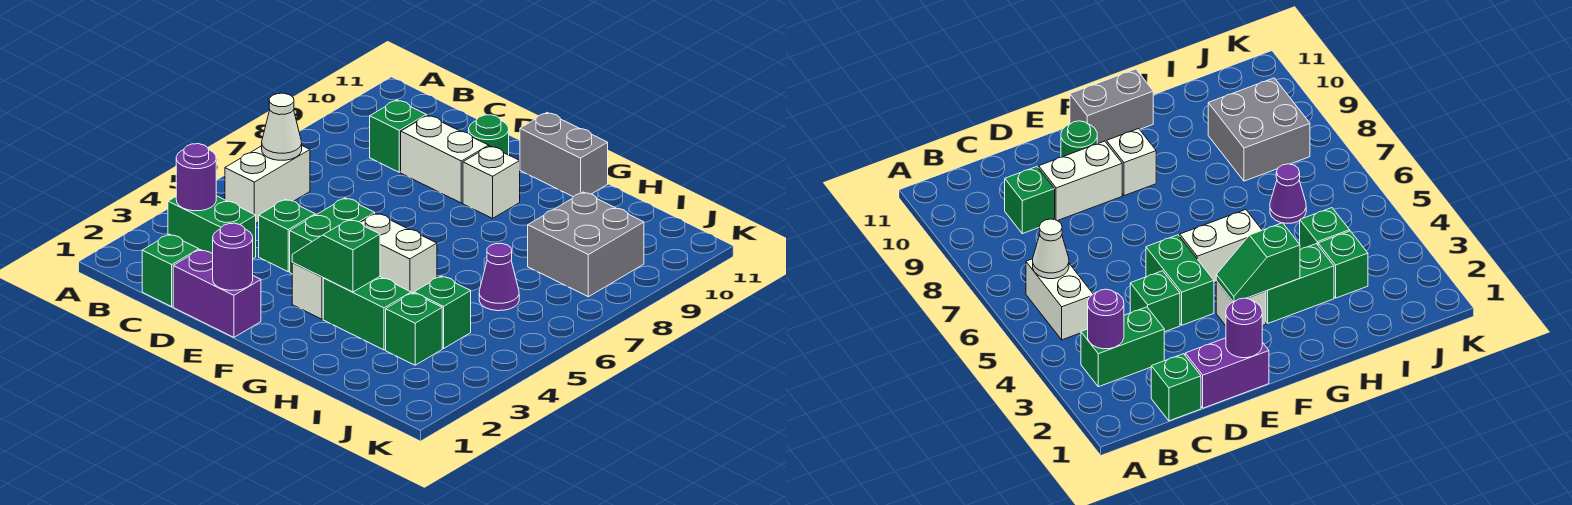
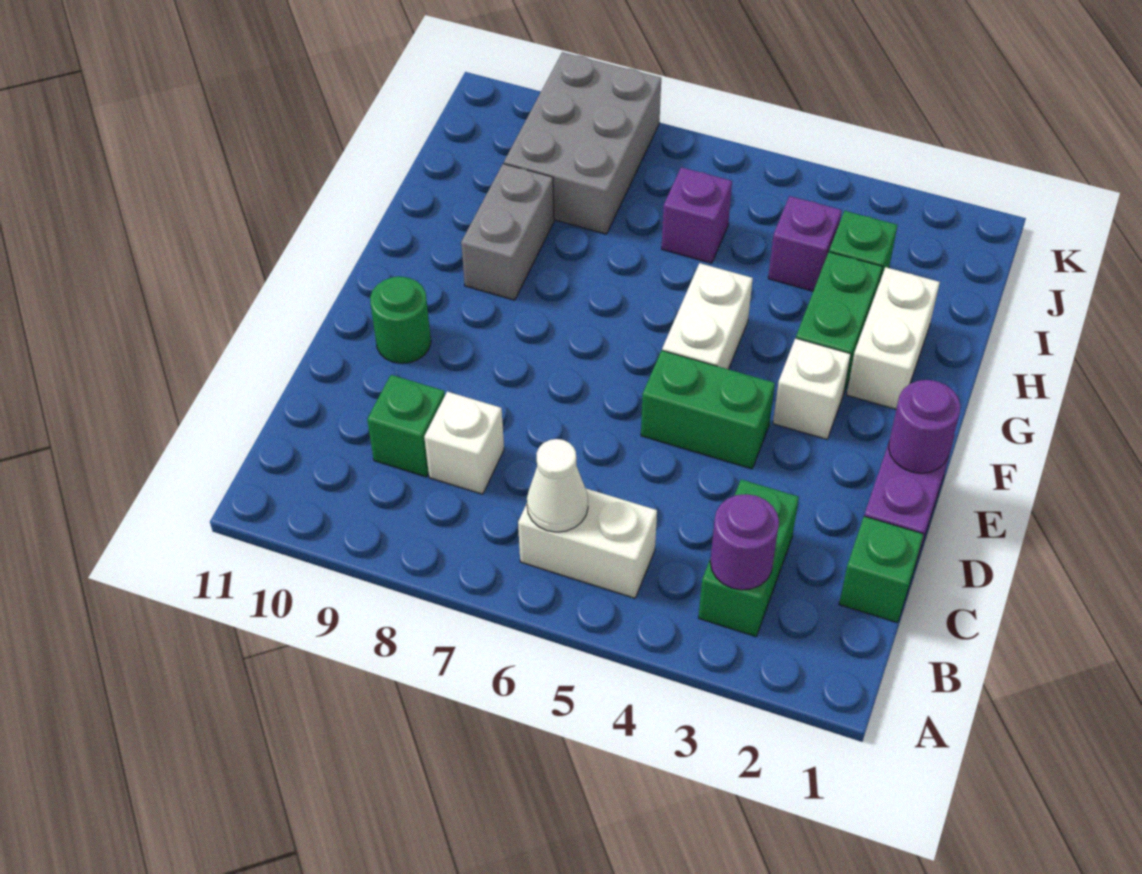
green 1x1 brick [259,199,315,272] -> none
white 1x2 brick [401,115,489,203] -> white 1x2 brick moved to [847,267,940,409]
green 1x2 slope [292,219,380,292] -> none
white 1x1 brick [463,146,520,218] -> white 1x1 brick moved to [424,392,504,494]
grey 1x2 brick [520,113,608,197] -> grey 1x2 brick moved to [461,164,554,300]
green 1x1 brick [414,276,471,348] -> purple 1x1 brick [768,196,842,291]
purple 1x1 cone [479,243,519,311] -> purple 1x1 brick [662,167,732,263]
grey 2x2 brick [528,192,644,297] -> grey 2x3 brick [504,52,661,234]

